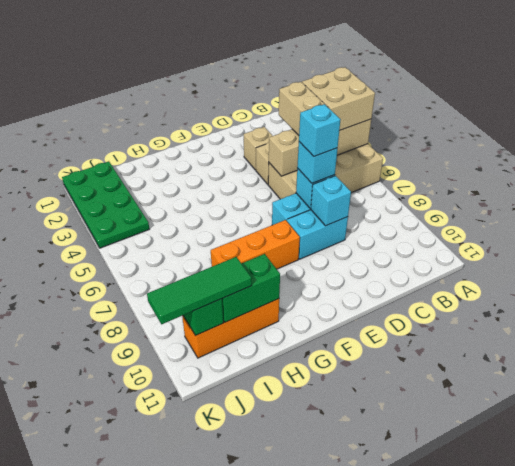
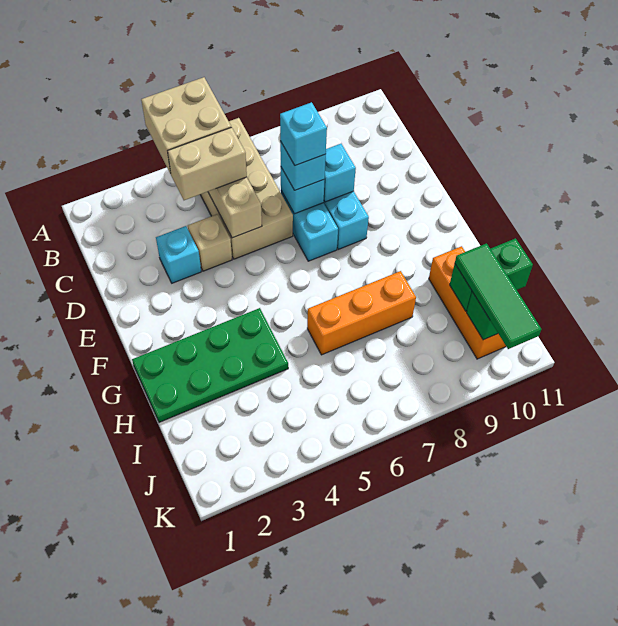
tan 1x1 brick [244,127,272,170] -> cyan 1x1 brick [156,226,201,283]
orange 1x3 brick [211,220,300,269] -> orange 1x3 brick turned to [307,271,416,355]
green 1x2 brick [222,254,280,322] -> green 1x2 brick turned to [450,238,533,311]
green 2x4 plate [62,161,149,248] -> green 2x4 plate moved to [132,308,288,422]

